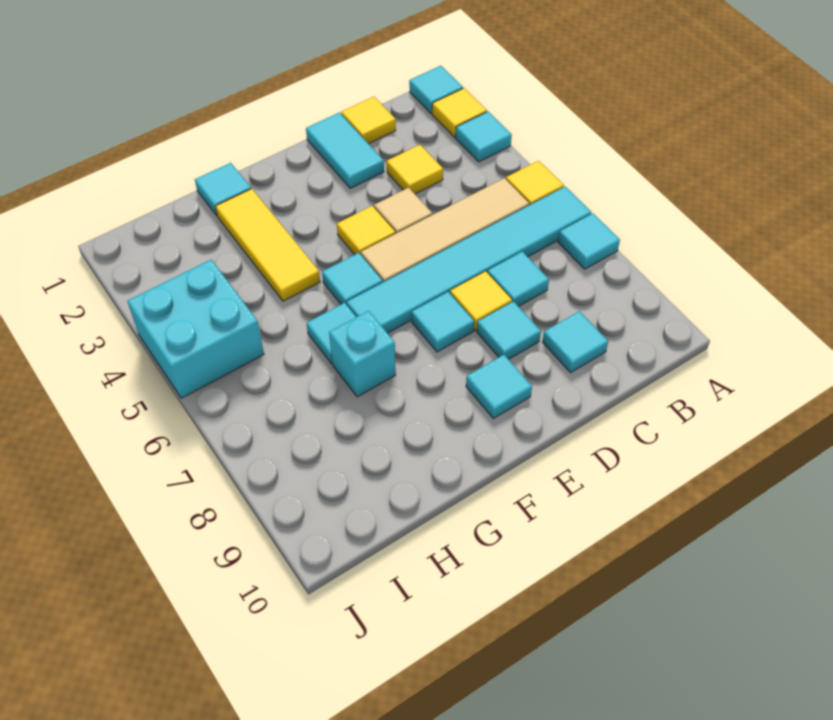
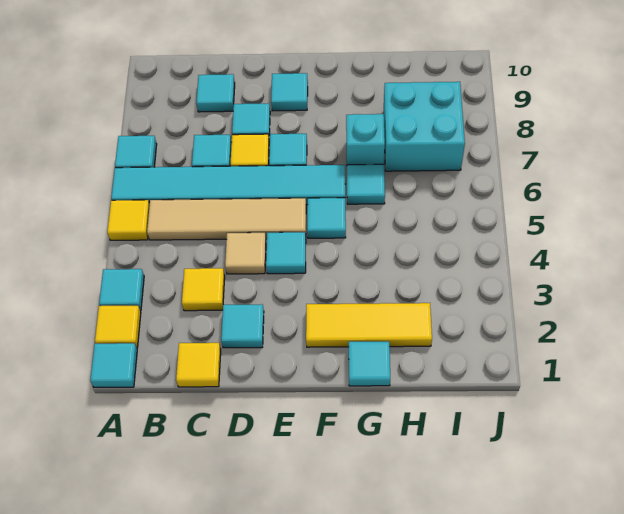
cyan 1x2 tile [306,113,384,188] -> cyan 1x1 tile [221,304,264,348]
yellow 1x1 tile [337,206,396,255] -> cyan 1x1 tile [266,232,306,274]
yellow 1x3 tile [216,189,320,301] -> yellow 1x3 tile turned to [306,303,432,347]
cyan 2x2 brick [128,260,264,398] -> cyan 2x2 brick moved to [384,82,465,171]

